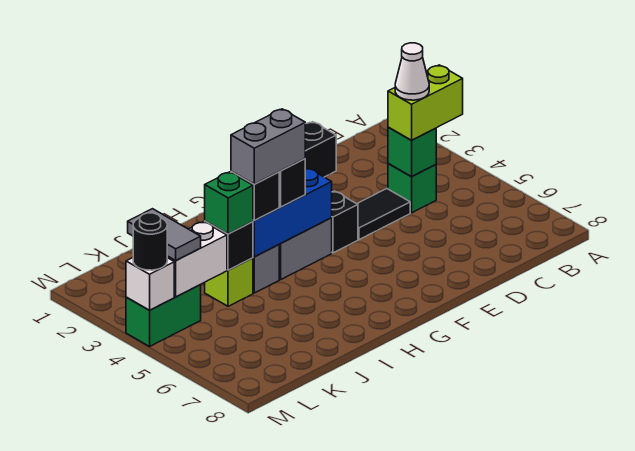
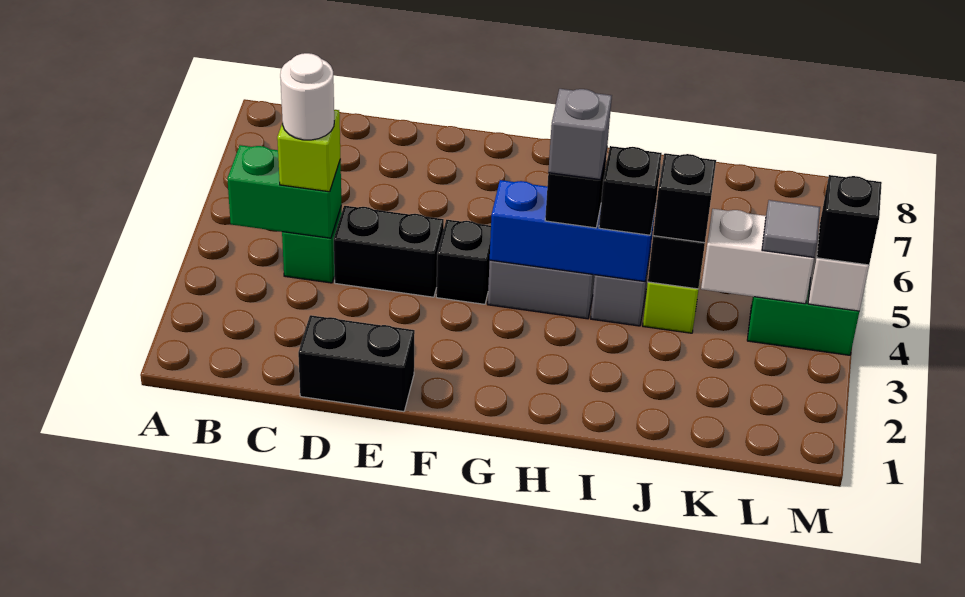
lime 1x2 brick [388,65,463,140] -> lime 1x1 brick [277,110,340,192]
green 1x1 brick [388,127,436,177] -> green 1x2 brick [227,145,342,238]
white 1x1 cone [395,43,429,100] -> white 1x1 round brick [280,53,334,140]
black 1x2 tile [357,189,410,240] -> black 1x2 brick [334,206,444,297]
grey 1x2 brick [231,109,305,184] -> grey 1x1 brick [548,89,612,180]
green 1x1 brick [205,172,253,234] -> black 1x1 brick [653,153,716,243]
grey 1x2 tile [128,209,201,261] -> grey 1x1 tile [762,200,820,257]
black 1x1 round brick [133,213,167,270] -> black 1x1 brick [817,175,882,265]

